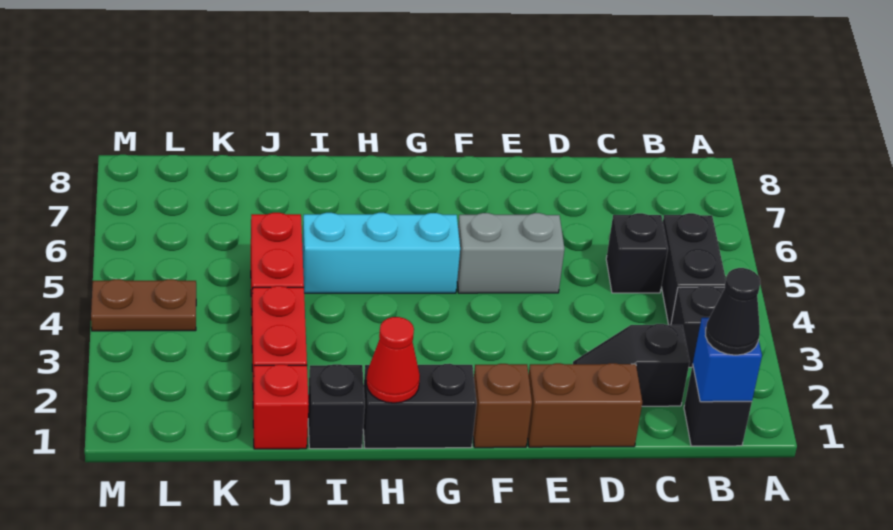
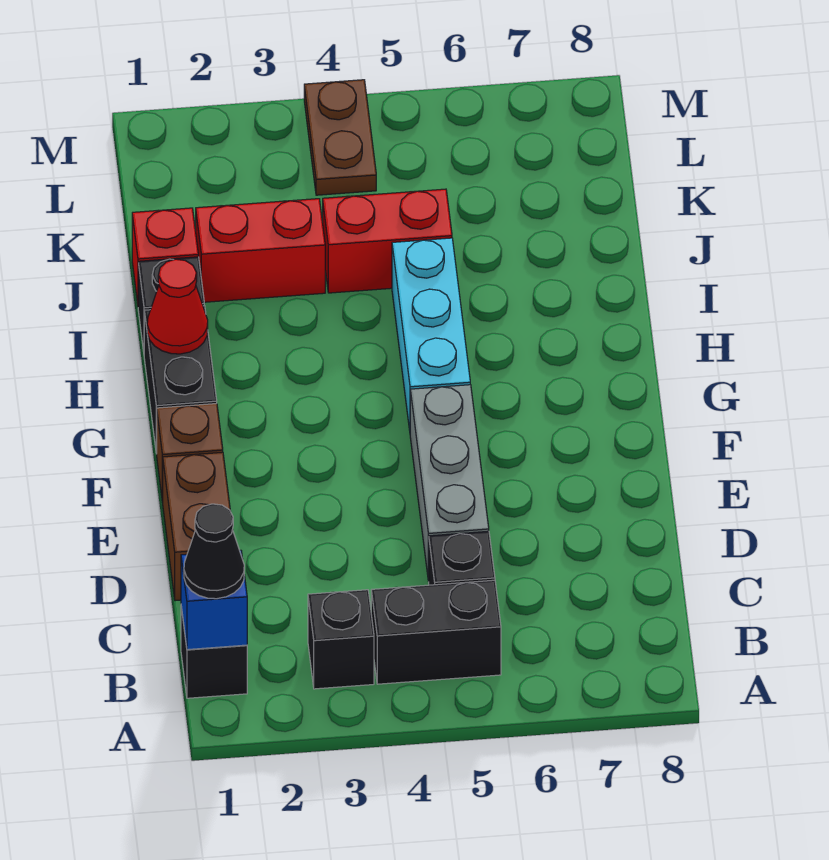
black 1x2 slope [573,324,690,406] -> none
grey 1x2 brick [457,213,564,293] -> grey 1x3 brick [410,385,489,581]

